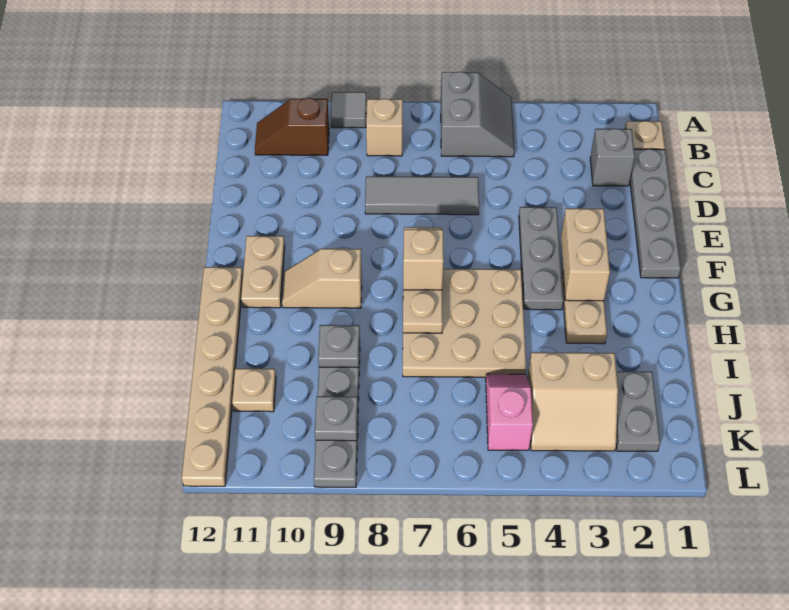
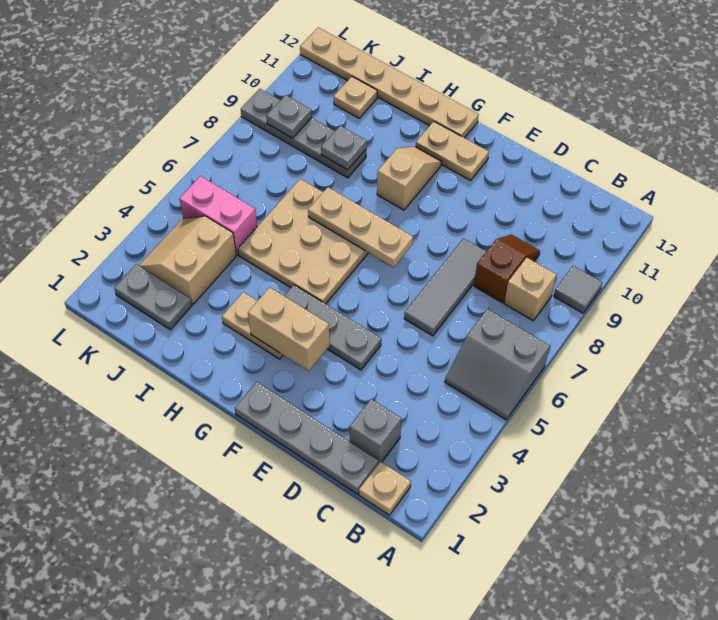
brown 1x2 slope [255,98,329,155] -> brown 1x2 slope moved to [474,235,540,303]
tan 1x1 brick [403,229,444,290] -> none
pink 1x2 slope [486,374,533,450] -> pink 1x2 brick [179,176,257,255]

